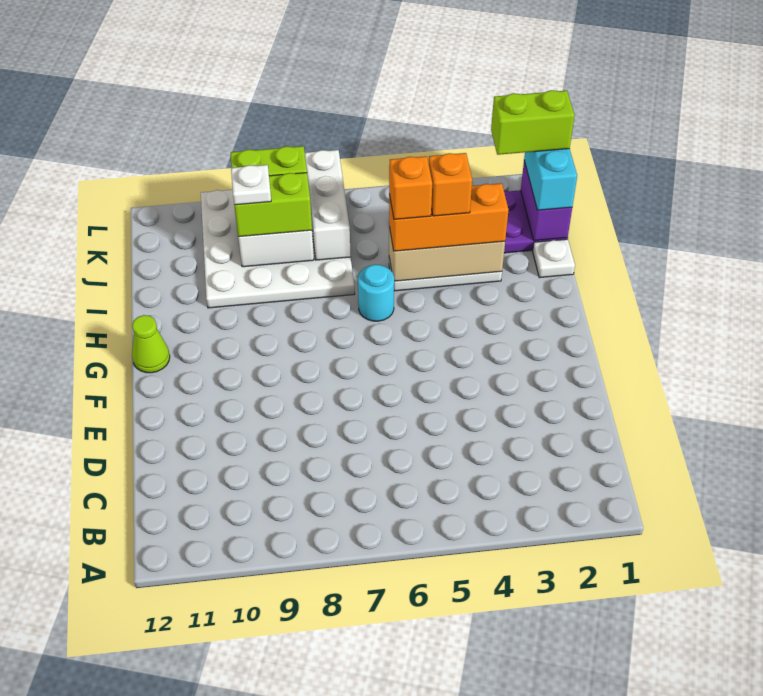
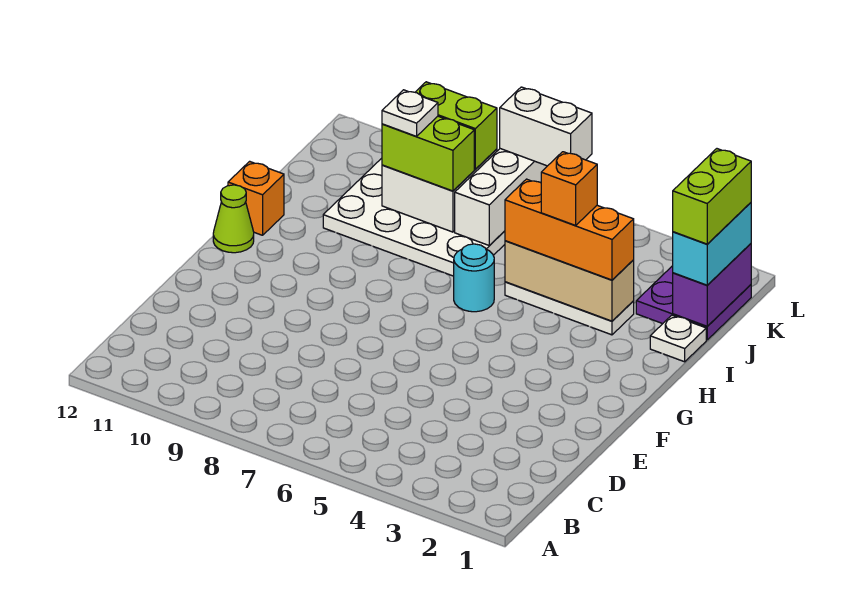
orange 1x1 brick [389,156,432,219] -> orange 1x1 brick moved to [228,161,284,235]
lime 1x2 brick [491,90,575,155] -> lime 1x2 brick turned to [673,149,751,244]
none -> white 1x2 brick [500,87,592,166]

